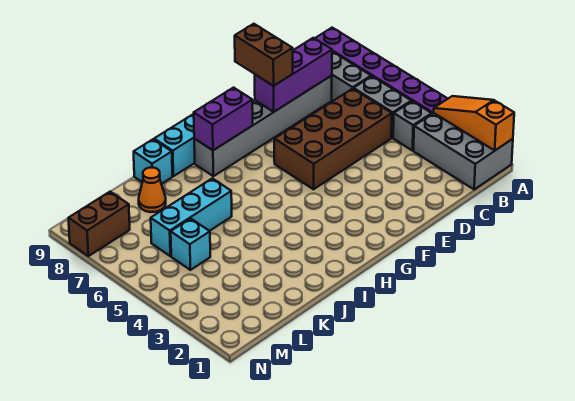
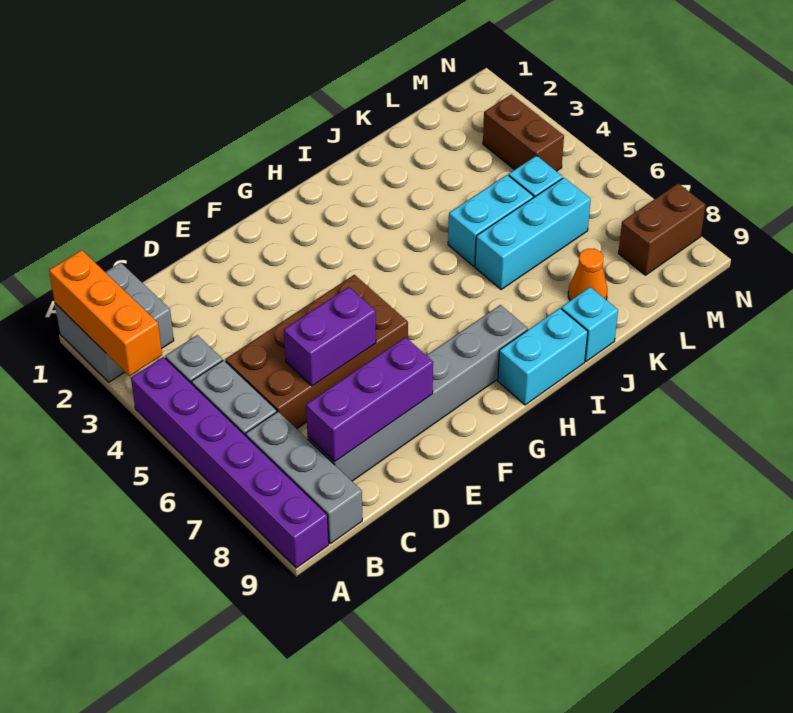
grey 2x3 brick [413,113,513,189] -> grey 2x2 brick [55,263,174,382]
orange 1x3 slope [434,96,514,150] -> orange 1x3 brick [49,250,162,376]
brown 1x2 brick [235,24,293,86] -> brown 1x2 brick moved to [483,95,564,171]
purple 1x2 brick [194,88,253,150] -> purple 1x2 brick moved to [284,287,376,386]
none -> cyan 1x2 brick [448,175,533,266]

